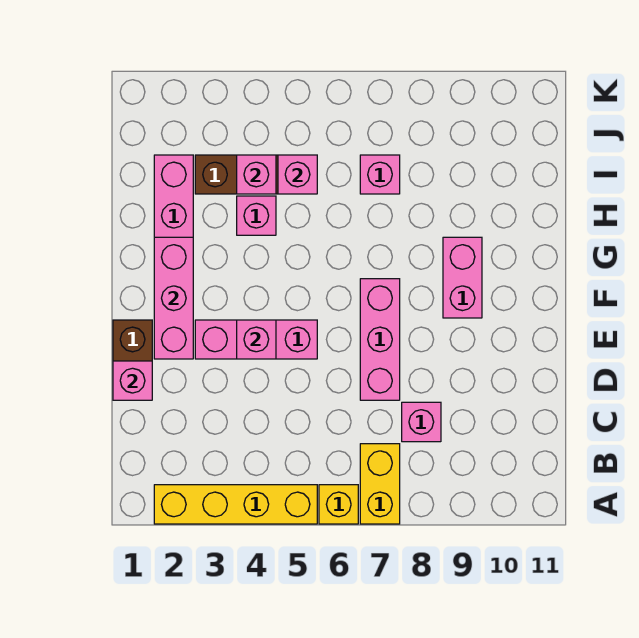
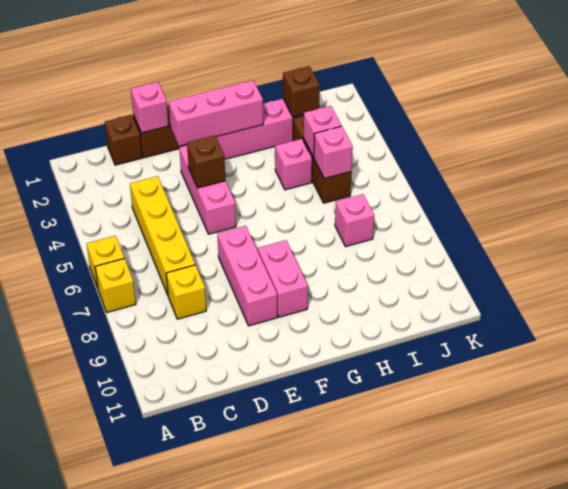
yellow 1x4 brick [154,485,317,524] -> yellow 1x4 brick moved to [130,176,195,295]
yellow 1x2 brick [360,444,400,524] -> yellow 1x1 brick [95,259,136,312]
none -> brown 1x1 brick [105,115,142,165]
pink 1x1 brick [402,402,441,442] -> yellow 1x1 brick [166,265,206,319]
pink 1x3 brick [360,279,400,400] -> pink 1x3 brick turned to [217,226,277,326]
pink 1x1 brick [237,320,276,359] -> brown 1x1 brick [187,136,225,188]
pink 1x2 brick [443,237,482,318] -> pink 1x2 brick turned to [258,240,308,317]
none -> brown 1x1 brick [283,66,320,117]

